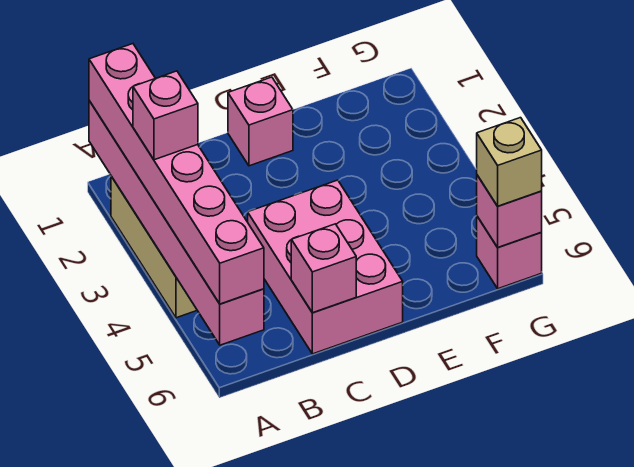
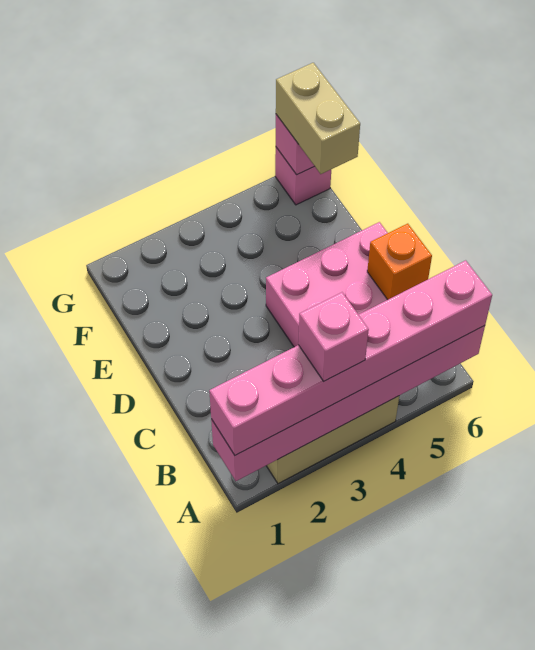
pink 1x1 brick [291,224,356,313] -> orange 1x1 brick [367,224,432,300]
pink 1x1 brick [228,77,293,166] -> none
tan 1x1 brick [477,118,542,206] -> tan 1x2 brick [276,63,360,174]

